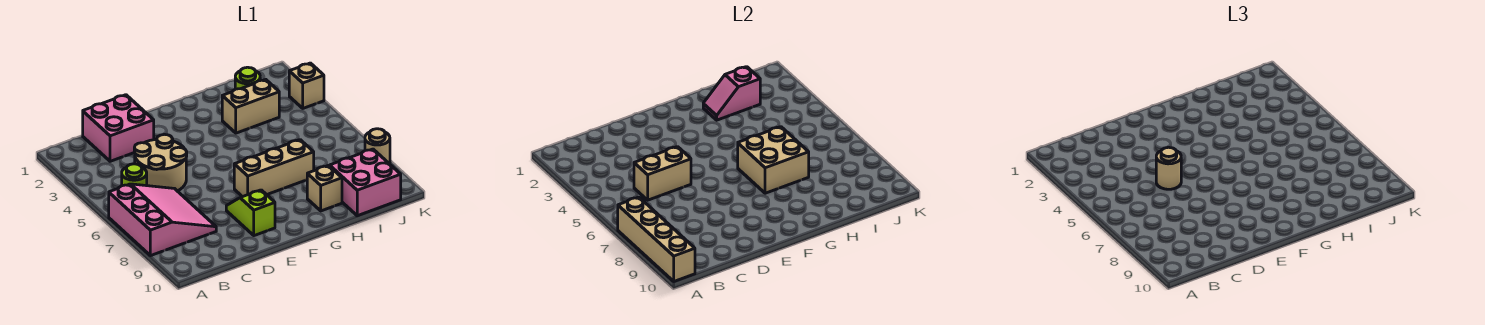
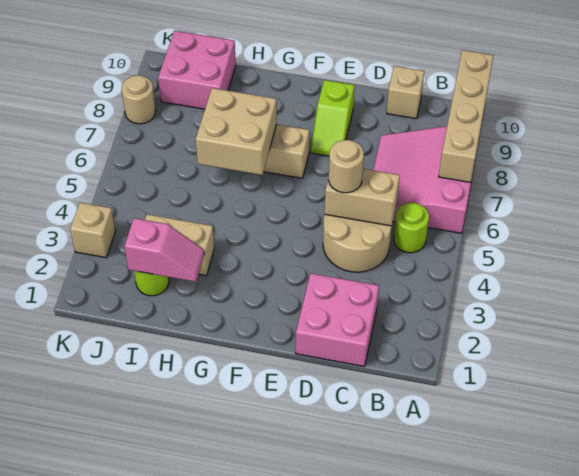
tan 1x1 brick [307,166,342,211] -> tan 1x1 brick moved to [387,66,424,119]

